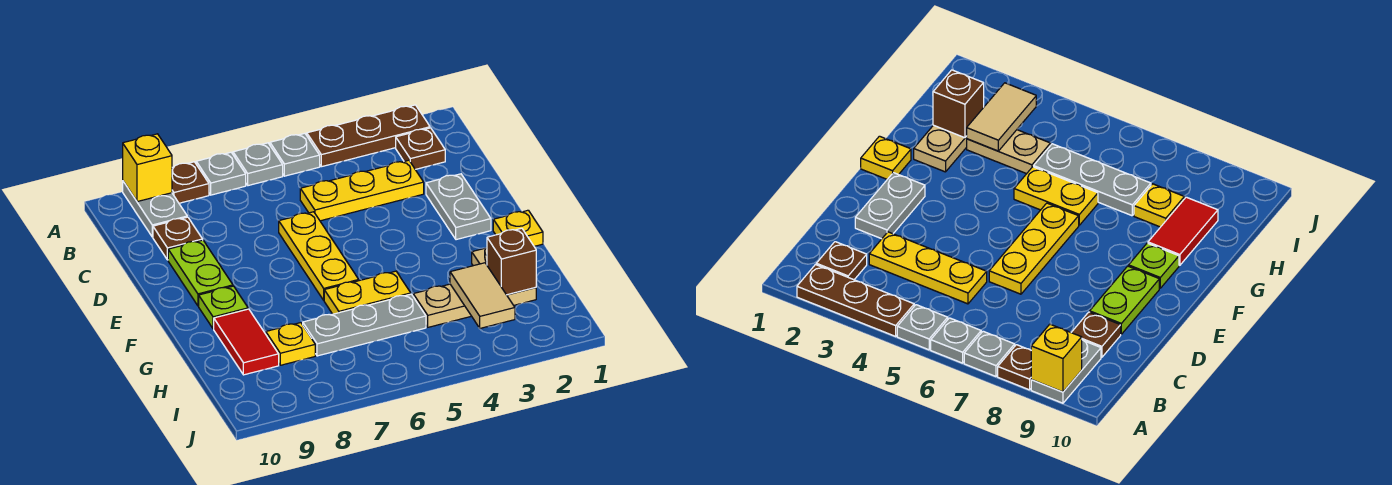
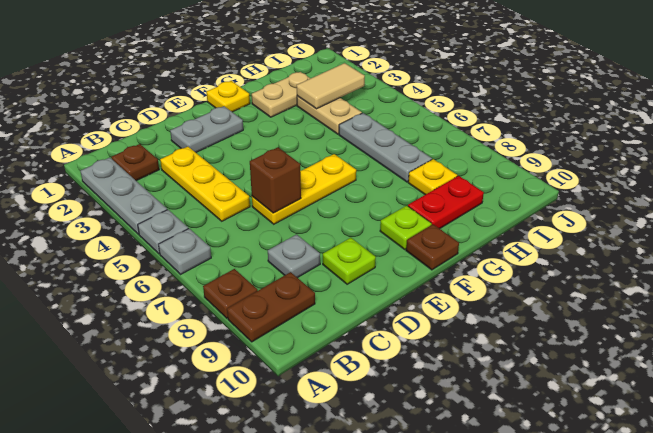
brown 1x3 plate [307,105,430,167] -> grey 1x3 plate [80,158,167,234]
grey 1x1 plate [196,152,246,195] -> grey 1x1 plate moved to [268,235,320,278]
grey 1x2 plate [123,181,187,237] -> brown 1x2 plate [227,272,315,342]
yellow 1x1 brick [123,134,172,202] -> none
brown 1x1 plate [153,217,203,260] -> brown 1x1 plate moved to [406,224,459,270]
lime 1x2 plate [168,240,233,306] -> lime 1x1 plate [323,238,376,284]
yellow 1x2 plate [324,271,411,314] -> none
red 1x2 tile [214,309,279,375] -> red 1x2 plate [408,176,484,229]
brown 1x1 brick [487,228,536,295] -> brown 1x1 brick moved to [250,147,301,213]

